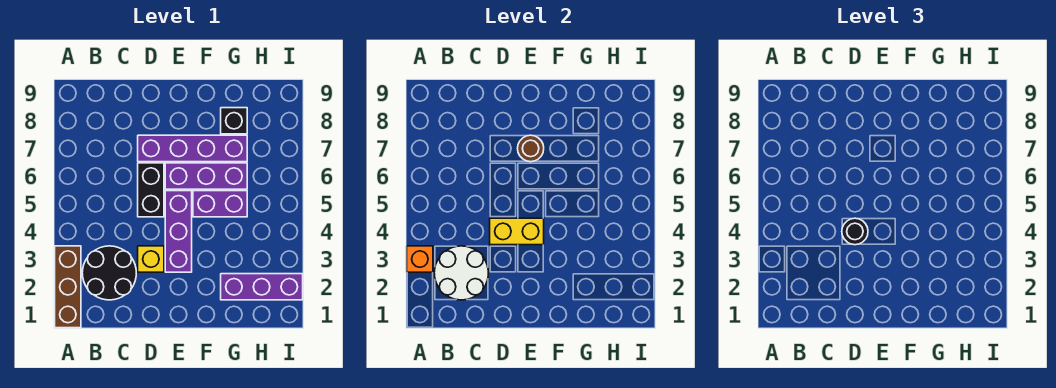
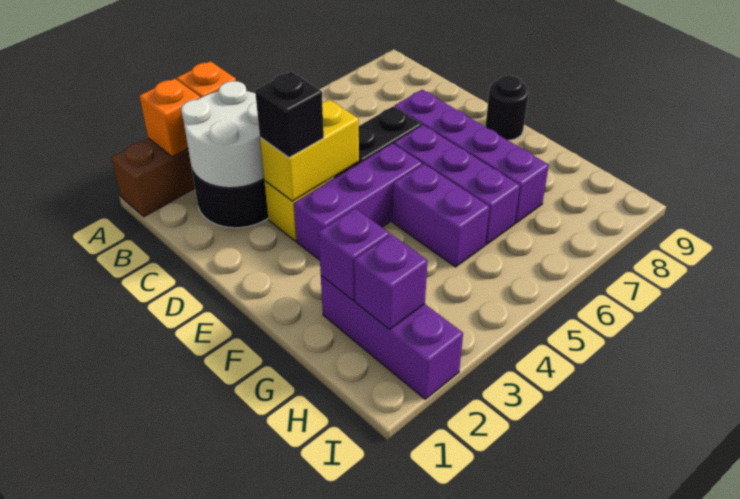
none -> orange 1x1 brick [140,79,200,157]
yellow 1x2 brick [490,218,544,245] -> yellow 1x2 brick turned to [260,100,359,201]
black 1x1 round brick [842,218,868,245] -> black 1x1 round brick moved to [486,76,529,140]
brown 1x1 round brick [518,135,544,162] -> none
none -> purple 1x1 brick [318,208,390,300]
black 1x1 brick [221,108,247,134] -> black 1x1 brick moved to [255,72,324,158]
none -> purple 1x1 brick [354,234,428,329]

